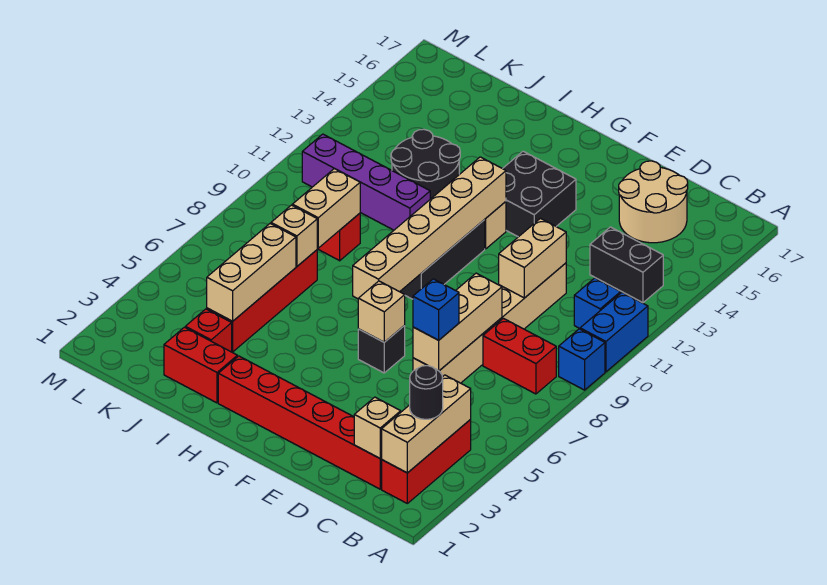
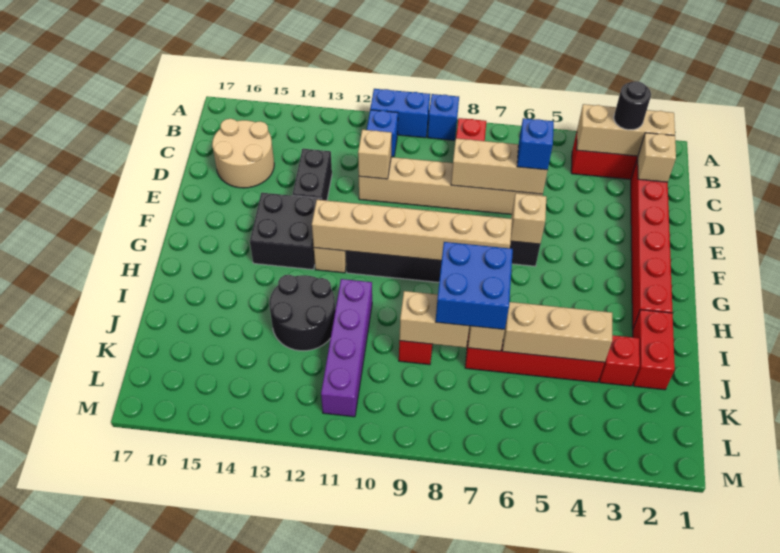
black 1x2 brick [590,227,663,303] -> black 1x2 brick moved to [292,149,332,200]
tan 1x2 brick [499,218,566,298] -> tan 1x1 brick [358,130,392,179]
none -> blue 2x2 brick [436,242,513,330]

